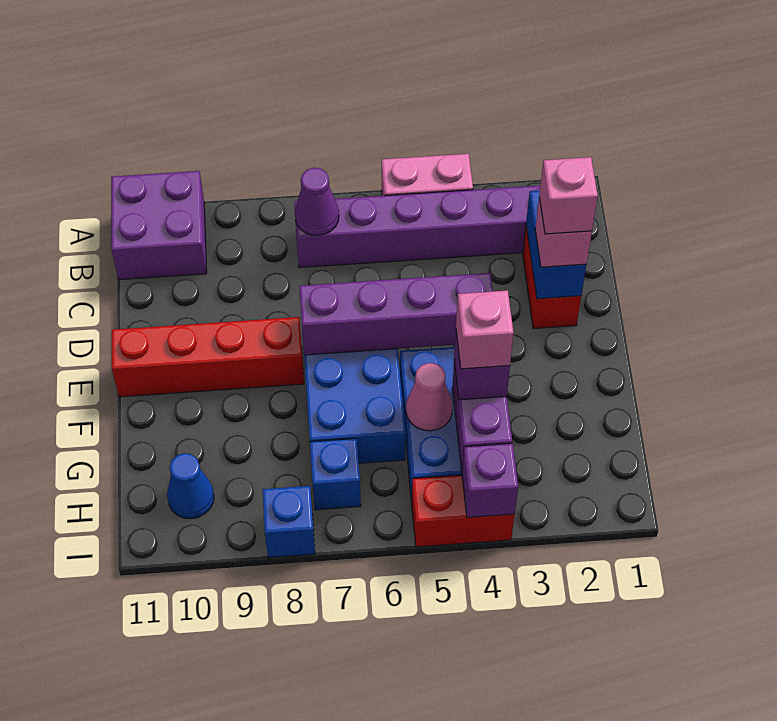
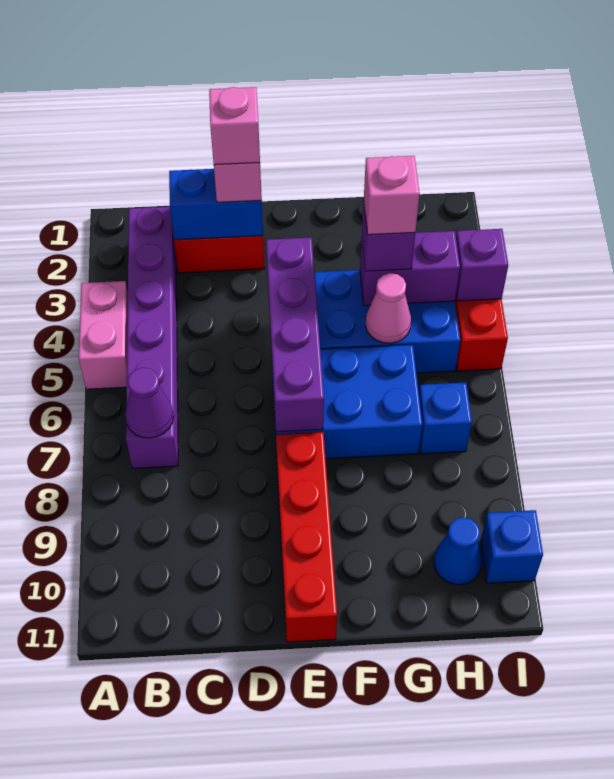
purple 2x2 brick [111,171,207,280] -> none
blue 1x1 brick [263,486,315,558] -> blue 1x1 brick moved to [481,510,543,583]

